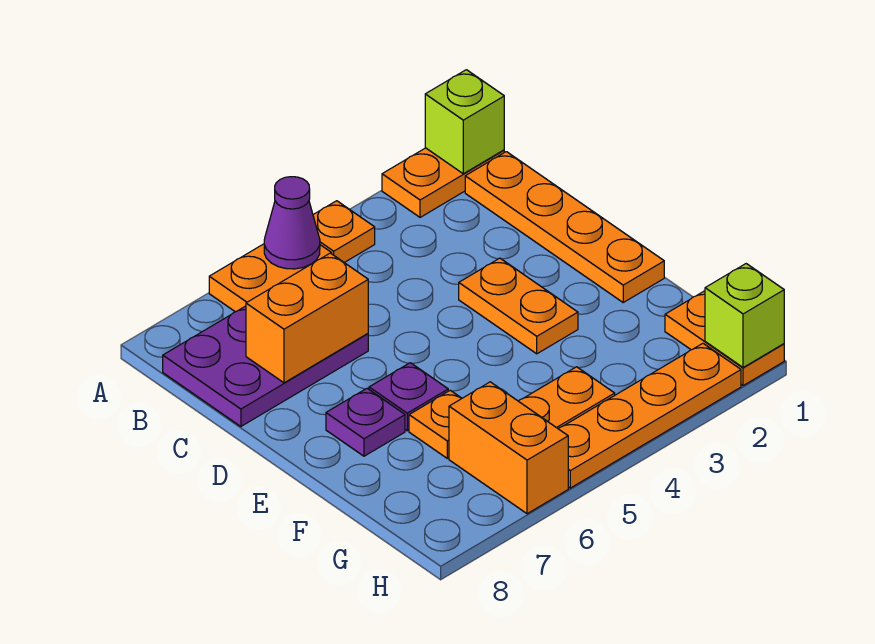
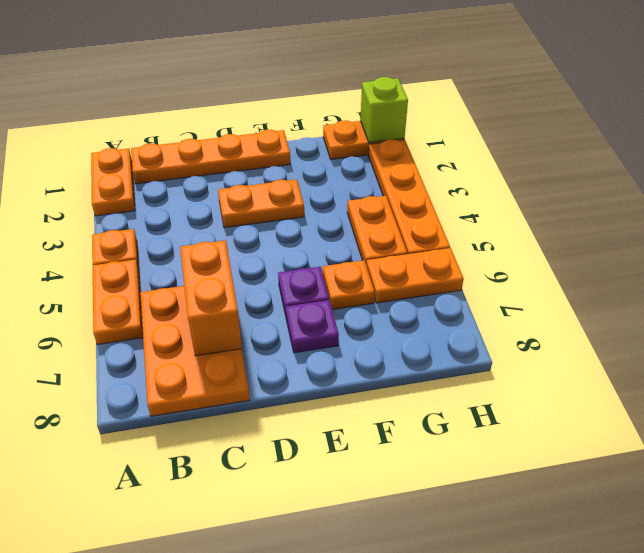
lime 1x1 brick [425,70,504,174] -> none
purple 1x1 cone [264,177,320,269] -> none
purple 2x3 plate [163,306,368,426] -> orange 2x3 plate [140,286,250,416]
orange 1x2 brick [449,382,568,514] -> orange 1x2 plate [366,248,464,303]

